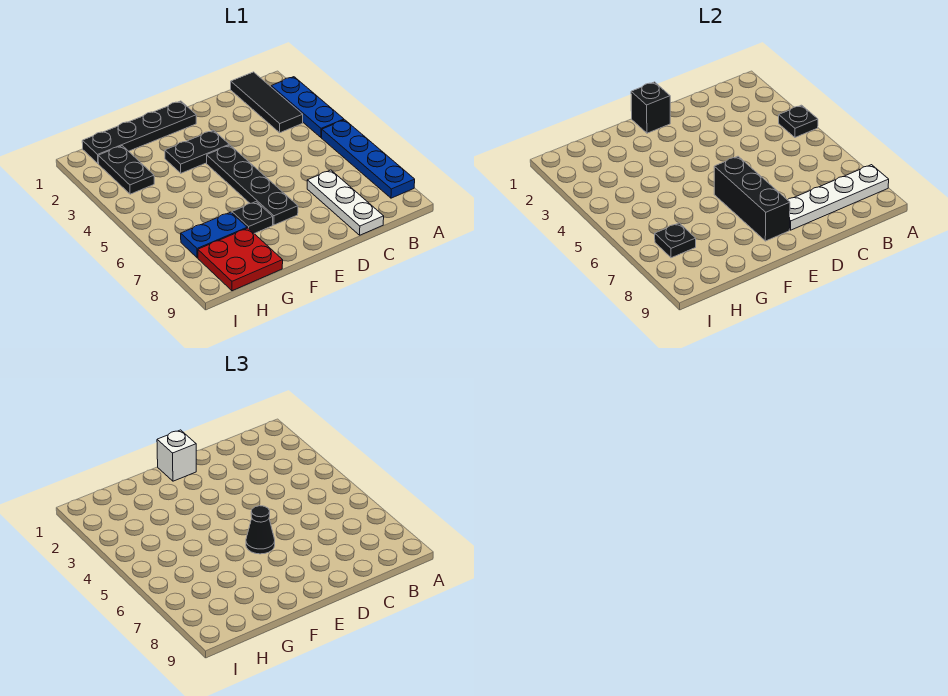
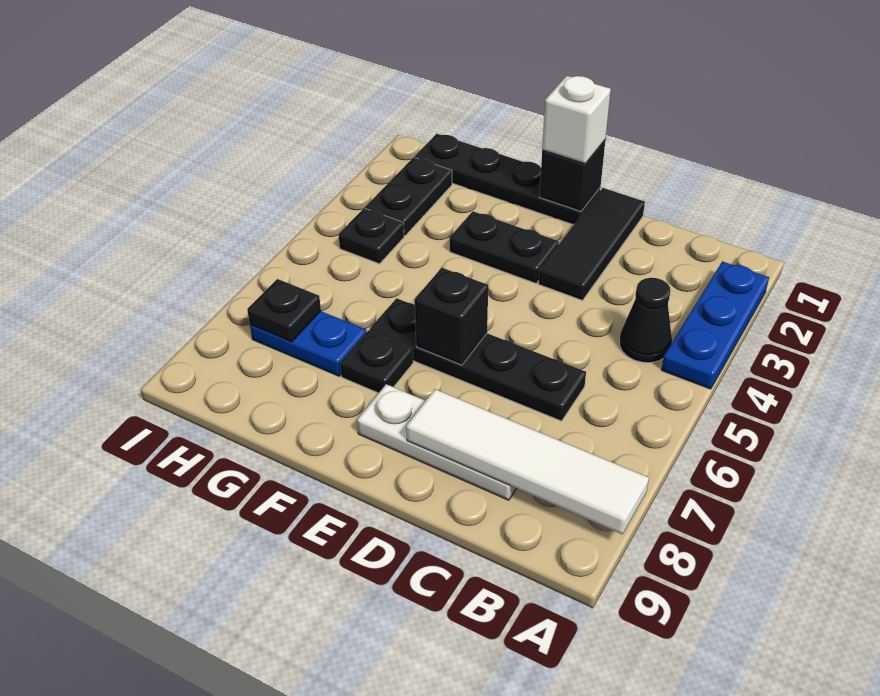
black 1x1 plate [779,105,818,137] -> black 1x1 plate moved to [338,208,404,264]
blue 1x4 plate [322,120,415,198] -> none
white 1x4 plate [788,165,889,230] -> white 1x4 tile [406,389,649,534]
black 1x3 tile [231,72,303,133] -> black 1x3 tile moved to [539,188,645,300]
white 1x3 plate [307,170,384,235] -> white 1x3 plate turned to [357,384,517,500]
black 1x4 plate [207,145,298,225] -> black 1x4 plate turned to [370,298,586,421]
black 1x3 brick [714,156,790,241] -> black 1x1 brick [415,268,488,365]
black 1x1 cone [246,506,275,554] -> black 1x1 cone moved to [619,278,672,363]
red 2x2 plate [198,228,283,291] -> none

